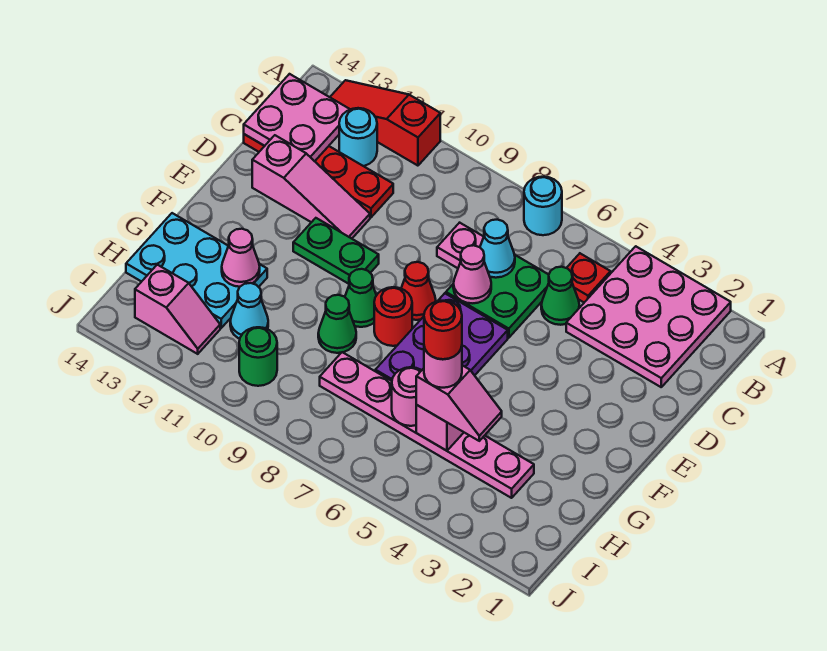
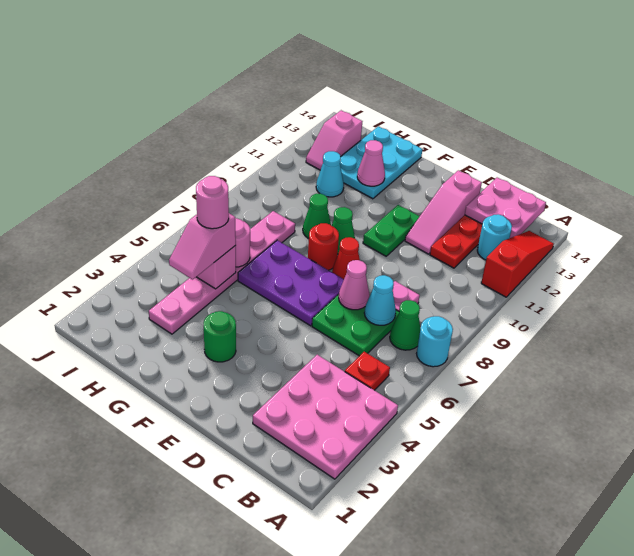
green 1x1 cone [541,267,579,325] -> green 1x1 cone moved to [390,300,420,350]
red 1x1 round brick [424,301,462,359] -> none
green 1x1 round brick [239,327,277,386] -> green 1x1 round brick moved to [203,311,236,362]

